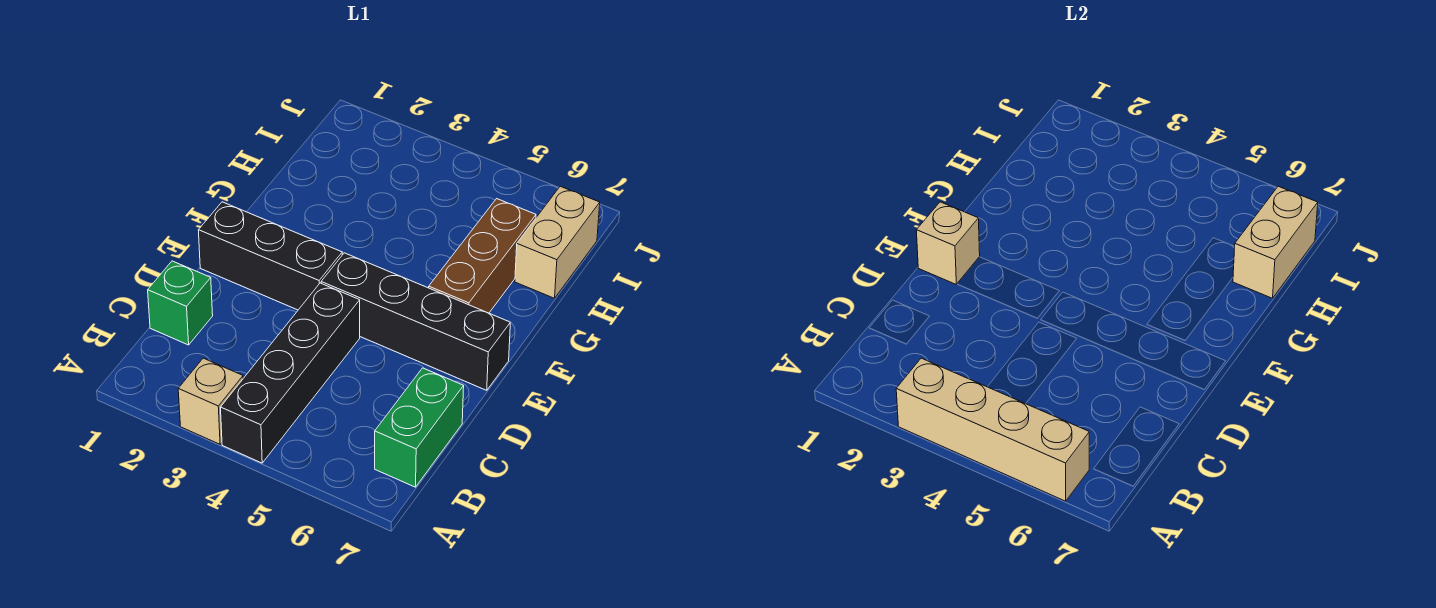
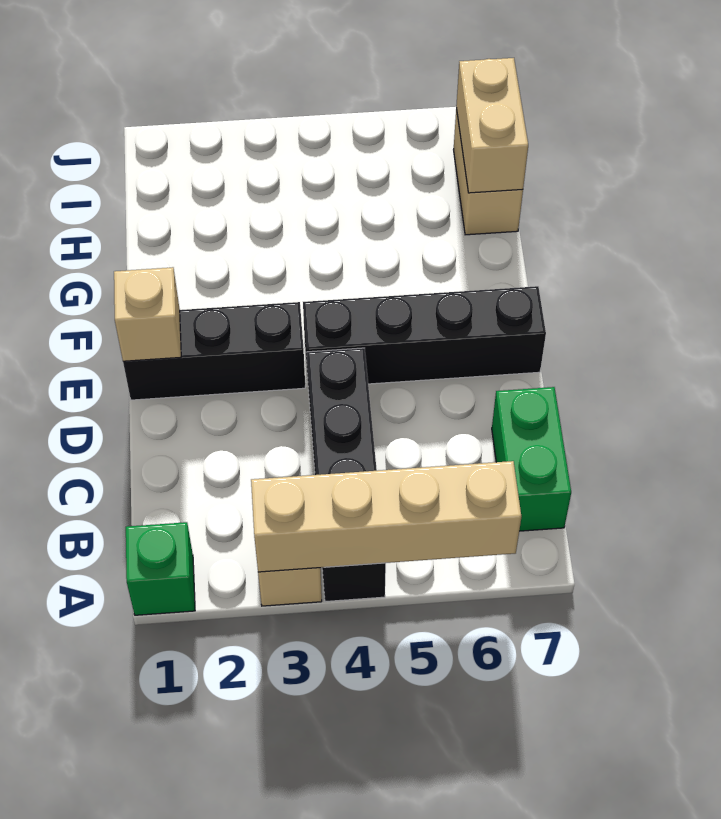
green 1x1 brick [148,261,213,345] -> green 1x1 brick moved to [126,522,195,615]
brown 1x3 brick [429,199,536,313] -> none

